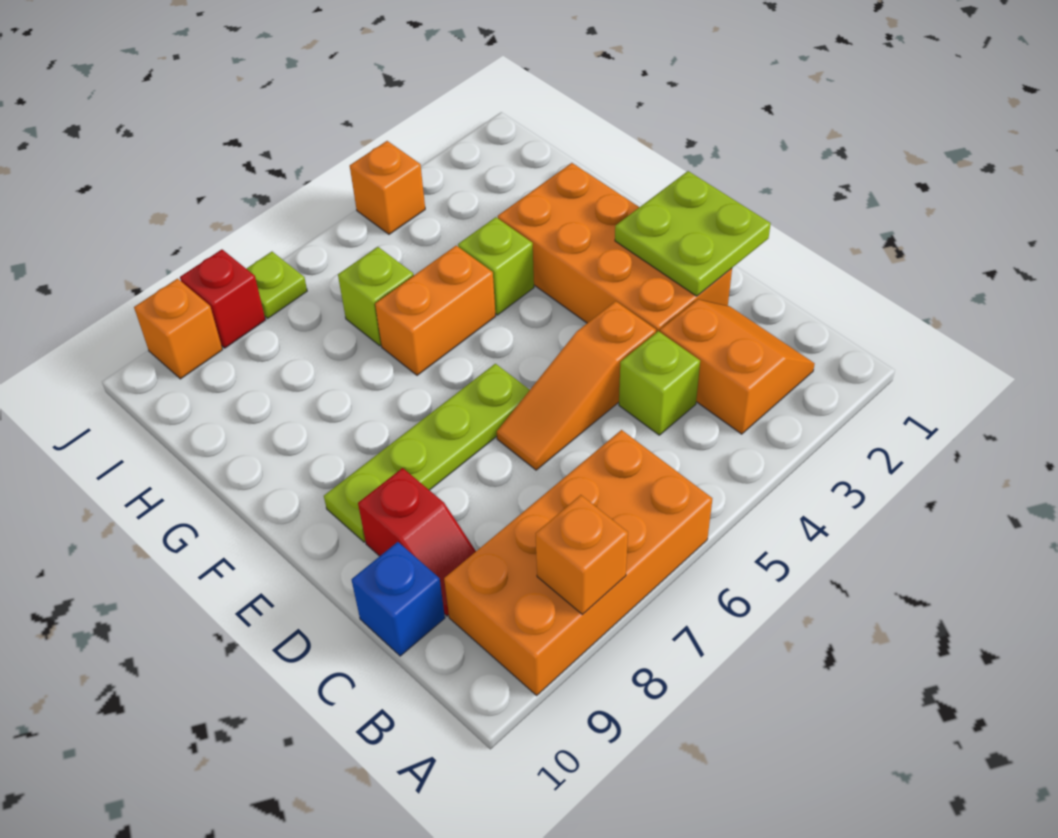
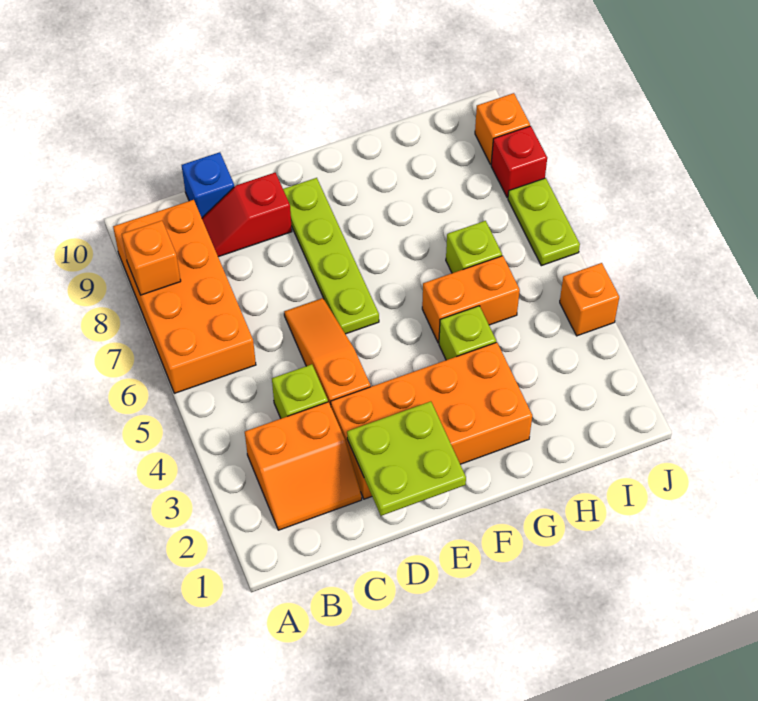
orange 1x2 brick [375,246,496,375] -> orange 1x2 brick turned to [422,256,520,343]
lime 1x1 plate [246,252,307,318] -> lime 1x2 plate [508,178,580,266]

